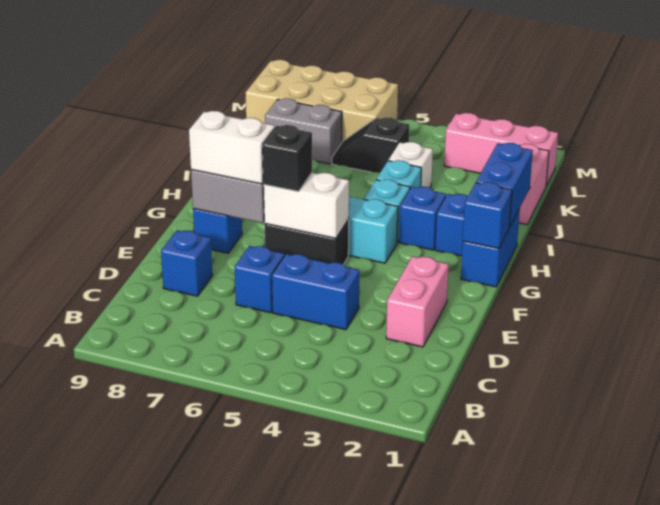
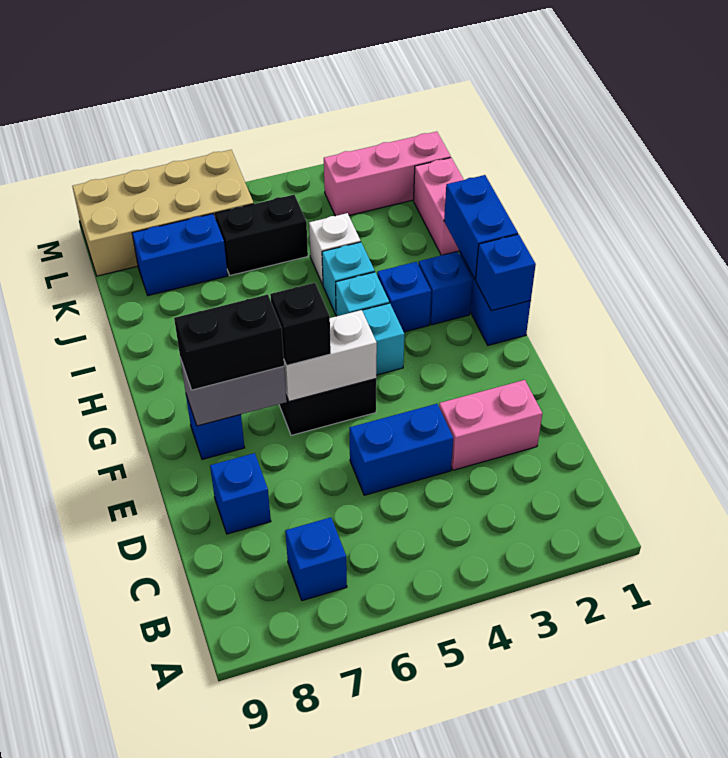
pink 1x2 brick [386,256,449,347] -> pink 1x2 brick turned to [439,380,542,470]
blue 1x1 brick [235,246,284,313] -> blue 1x1 brick moved to [285,517,347,601]
white 1x2 brick [189,111,275,184] -> black 1x2 brick [174,294,284,390]
black 1x2 slope [332,117,409,173] -> black 1x2 brick [215,195,308,275]
grey 1x2 brick [265,98,342,164] -> blue 1x2 brick [132,214,228,296]

